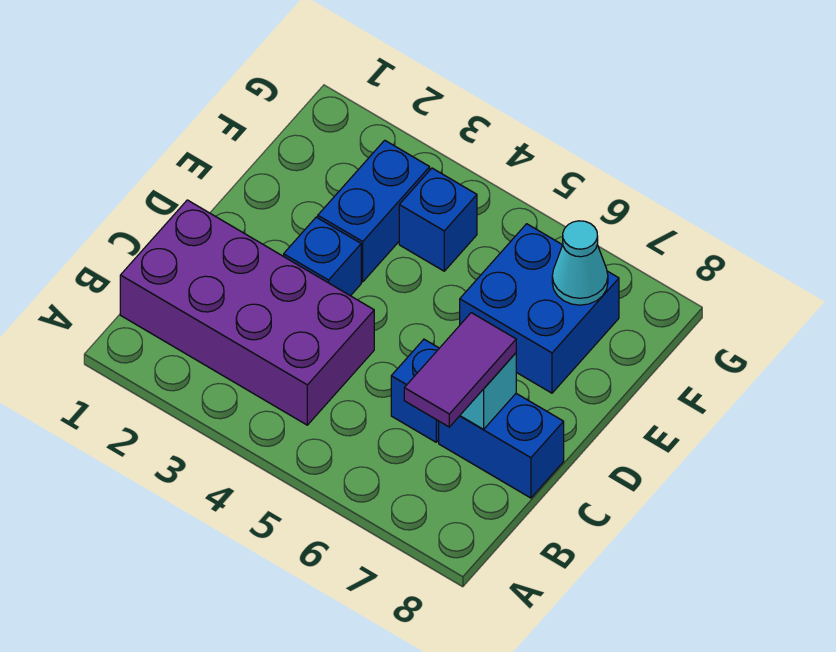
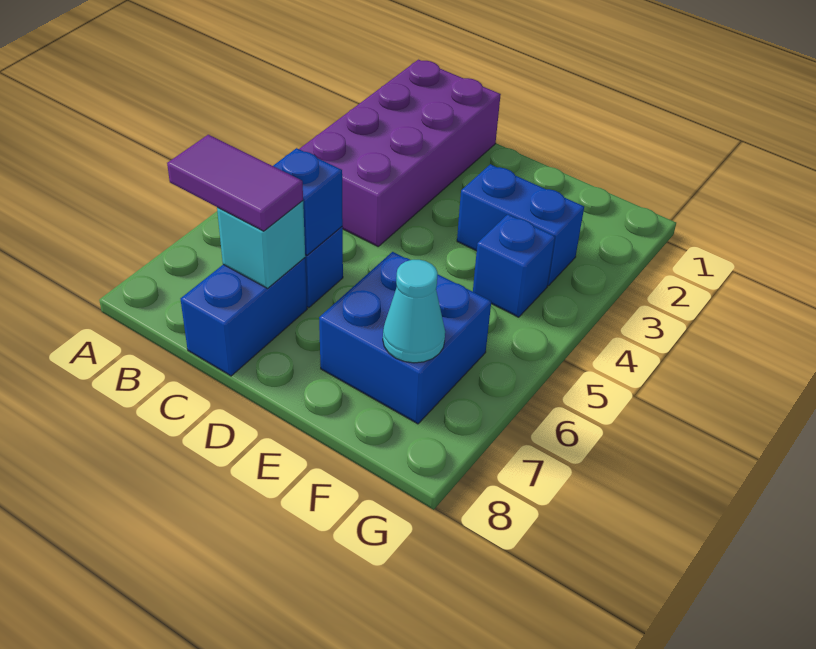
blue 1x1 brick [284,217,361,296] -> blue 1x1 brick moved to [273,148,343,255]

